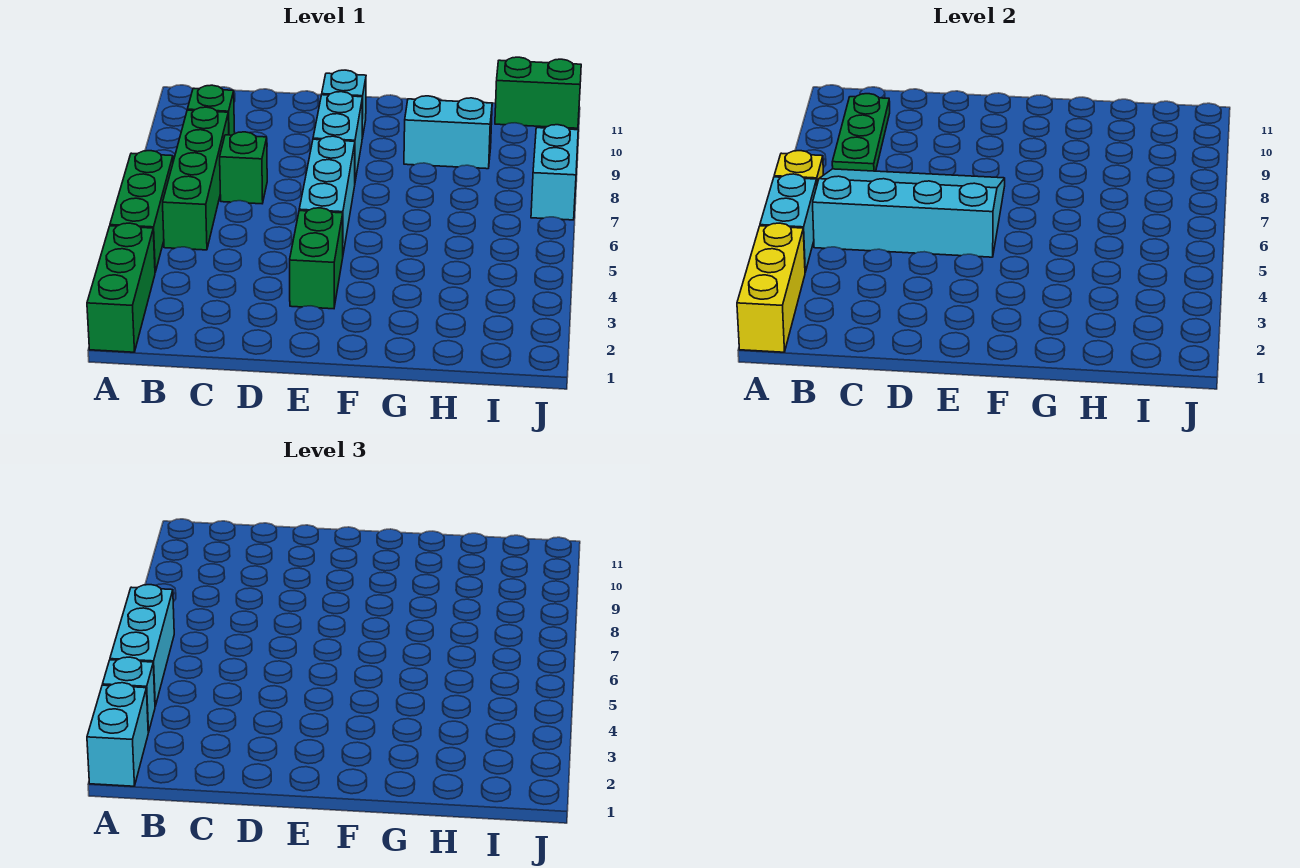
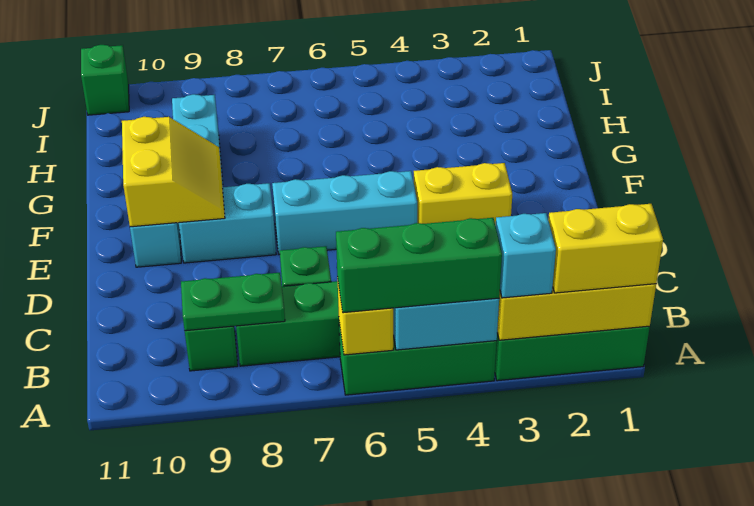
cyan 1x2 brick [87,683,148,786] -> yellow 1x2 brick [548,204,663,293]
cyan 1x3 brick [110,585,174,706] -> green 1x3 brick [336,218,502,313]
cyan 3x4 slope [813,169,1005,257] -> none
green 1x3 plate [832,94,890,171] -> green 1x2 plate [181,273,285,331]
green 1x2 brick [290,208,343,309] -> yellow 1x2 brick [414,163,512,226]
none -> yellow 2x2 slope [122,117,225,227]
green 1x2 brick [495,57,581,128] -> green 1x1 brick [81,45,129,115]
cyan 1x2 brick [531,125,578,220] -> none

